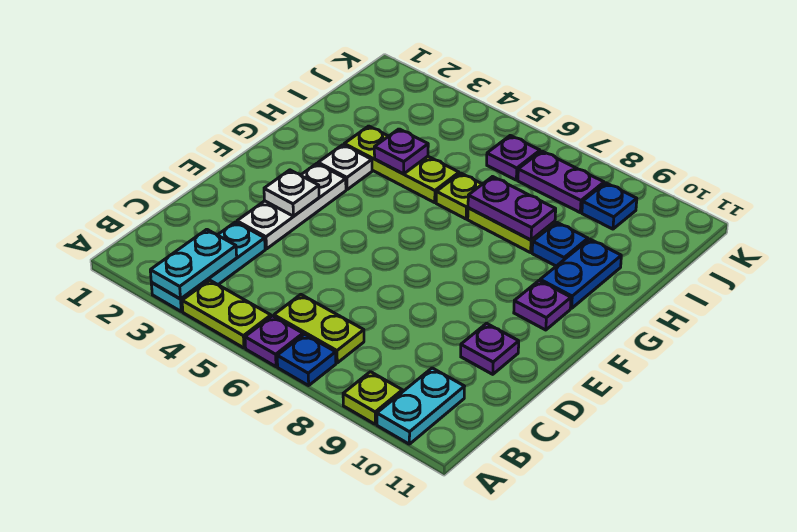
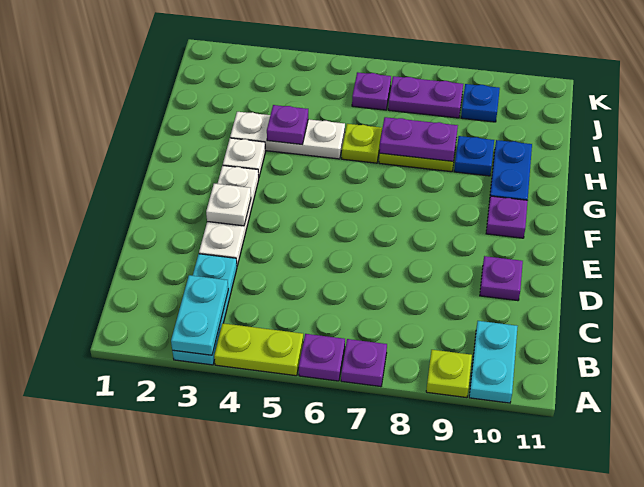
blue 1x1 plate [277,334,336,386] -> purple 1x1 plate [341,339,387,387]
lime 1x2 plate [274,294,364,363] -> none
lime 1x3 plate [344,126,459,203] -> white 1x3 plate [230,112,345,159]

